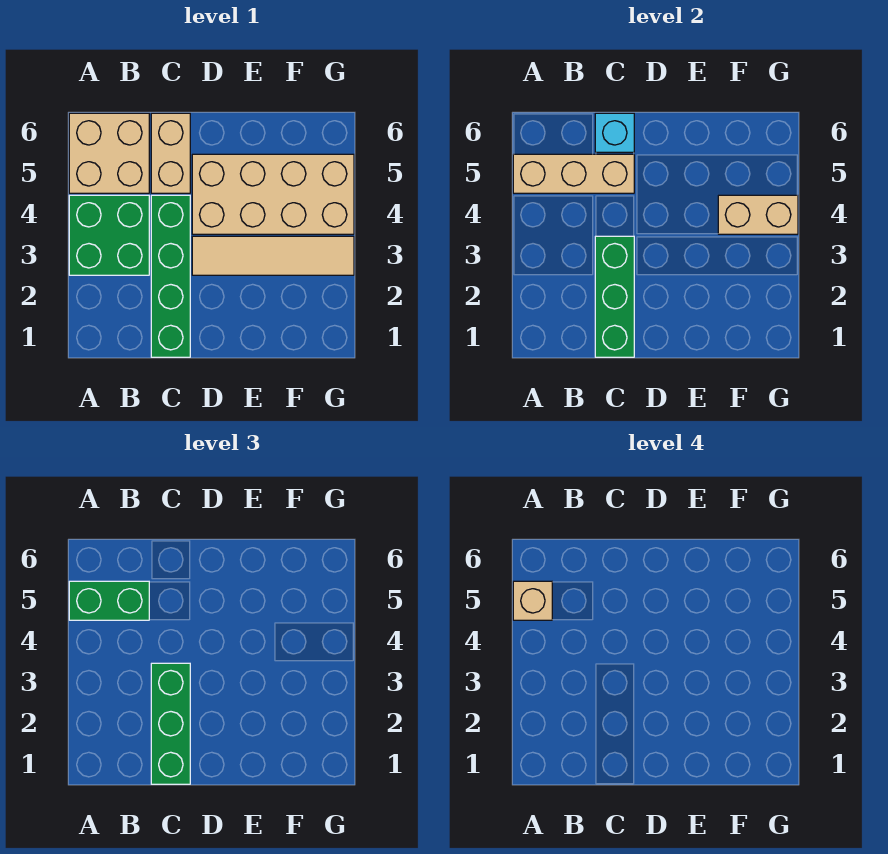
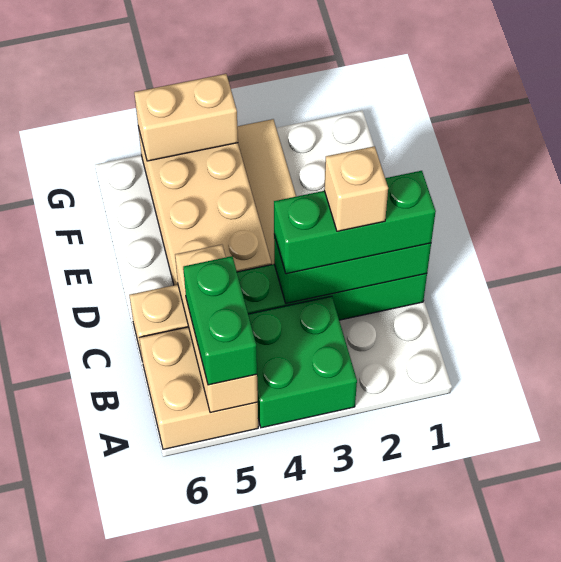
tan 1x1 brick [513,581,552,620] -> tan 1x1 brick moved to [324,146,388,231]
cyan 1x1 brick [595,113,634,152] -> none
tan 1x2 brick [718,195,798,234] -> tan 1x2 brick turned to [134,74,238,161]

